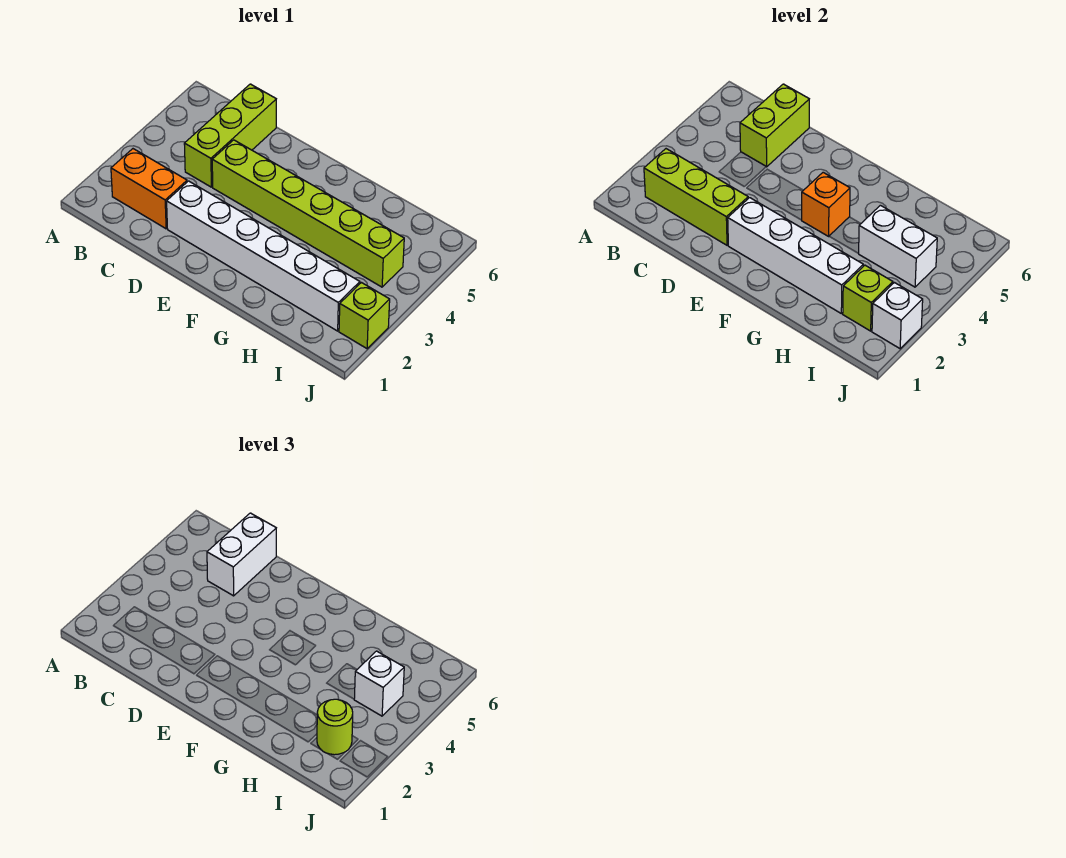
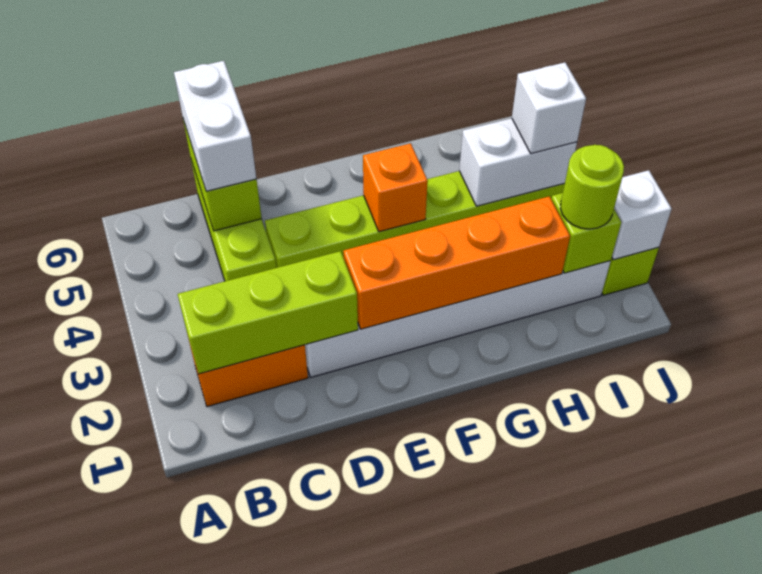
white 1x4 brick [728,198,863,313] -> orange 1x4 brick [343,196,570,329]

